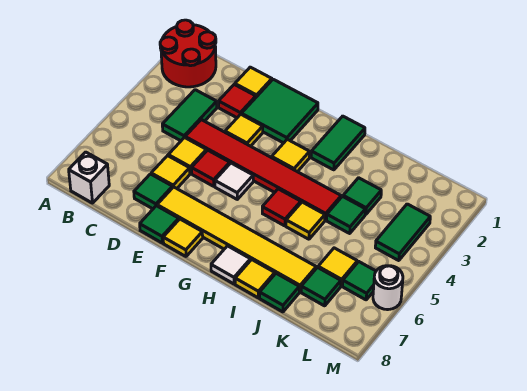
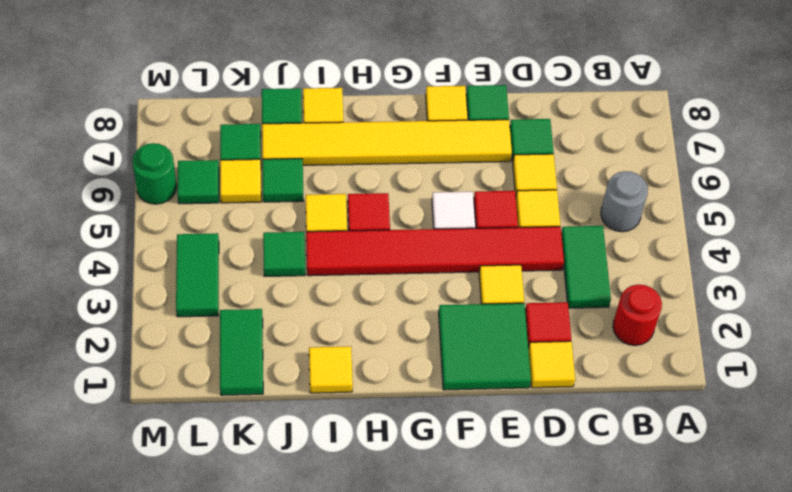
red 2x2 round brick [160,20,216,87] -> red 1x1 round brick [613,285,662,346]
none -> grey 1x1 round brick [601,171,648,232]
white 1x1 brick [69,152,109,203] -> none
yellow 1x1 tile [272,139,310,172] -> yellow 1x1 tile moved to [309,346,353,393]
green 1x2 tile [311,116,365,170] -> green 1x2 tile moved to [220,309,263,395]
white 1x1 tile [211,246,250,284] -> none
green 1x1 tile [343,178,381,215] -> green 1x1 tile moved to [263,159,304,202]
white 1x1 round brick [373,266,403,310] -> green 1x1 round brick [132,143,177,204]

